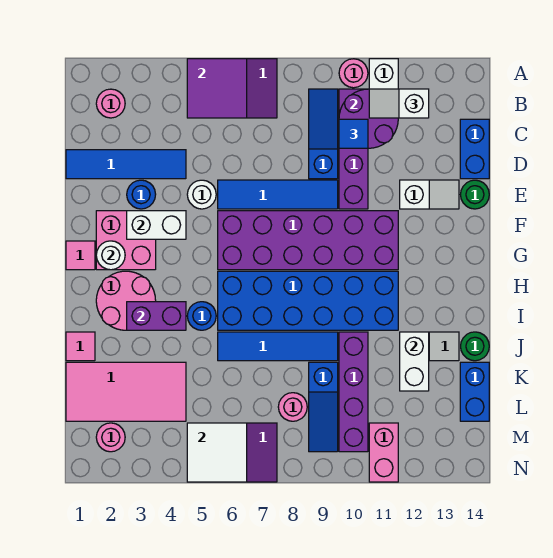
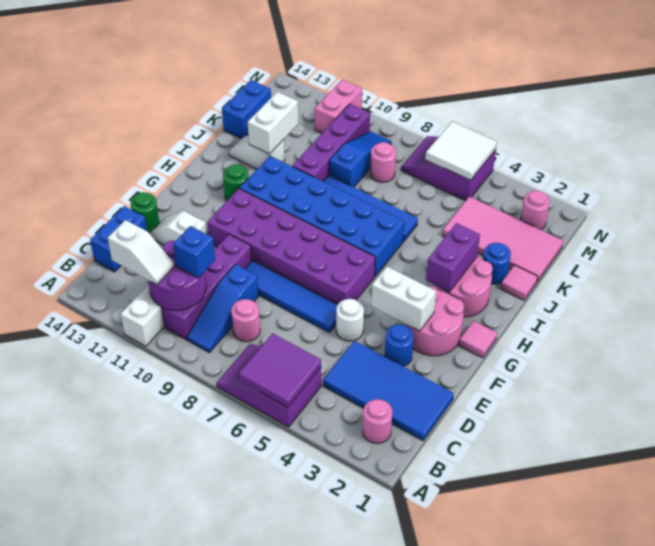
pink 1x1 round brick [339,59,368,88] -> pink 1x1 round brick moved to [231,299,260,342]
blue 1x1 tile [339,119,368,148] -> blue 1x1 brick [173,226,215,278]
blue 1x4 tile [66,150,186,179] -> blue 2x4 tile [323,341,454,440]
pink 2x2 brick [96,211,156,270] -> pink 2x2 round brick [406,286,464,356]
white 1x1 round brick [96,241,125,270] -> none
purple 1x2 brick [127,302,186,330] -> purple 1x2 brick turned to [426,223,480,292]
blue 1x1 round brick [187,302,216,330] -> blue 1x1 round brick moved to [483,243,511,284]
green 1x1 round brick [461,332,489,361] -> green 1x1 round brick moved to [223,164,249,201]

